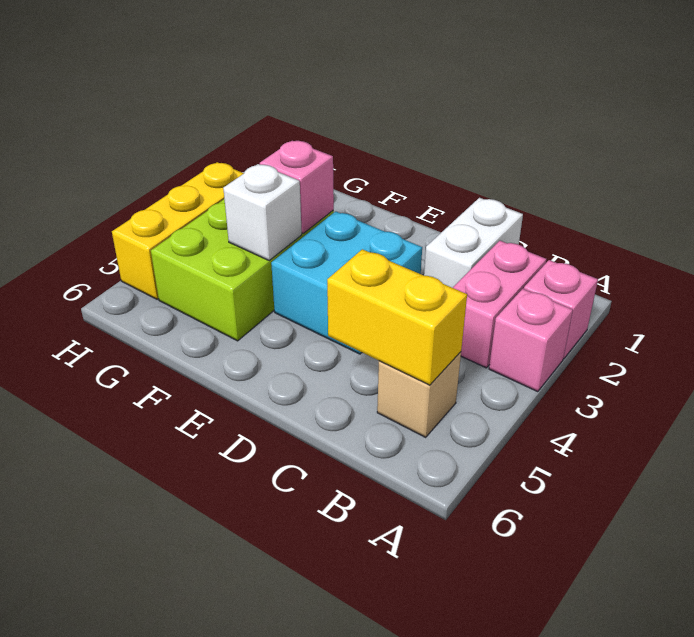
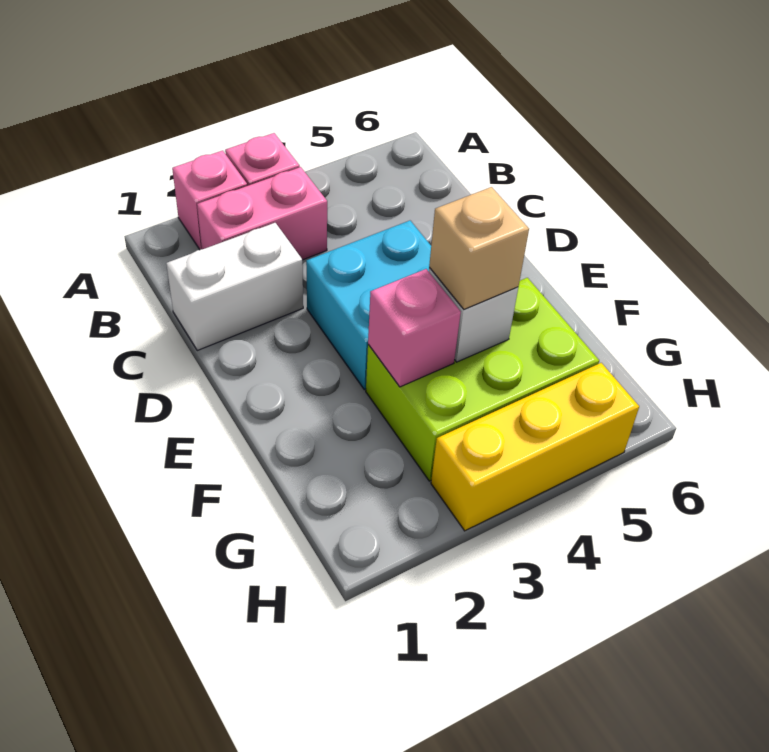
tan 1x1 brick [377,352,461,437] -> tan 1x1 brick moved to [429,187,529,309]
yellow 1x2 brick [327,249,467,385] -> none

